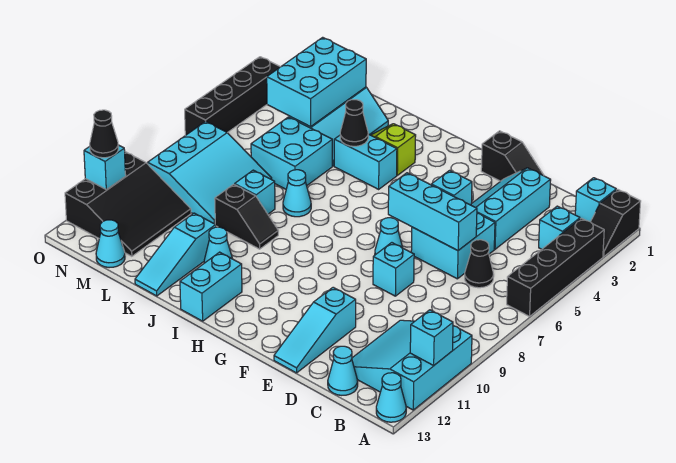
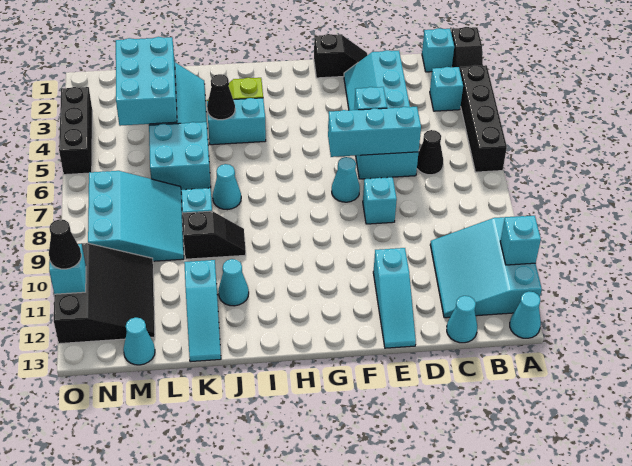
cyan 1x2 brick [180,252,242,321] -> none
black 1x4 brick [185,57,280,135] -> black 1x3 brick [59,87,92,175]

